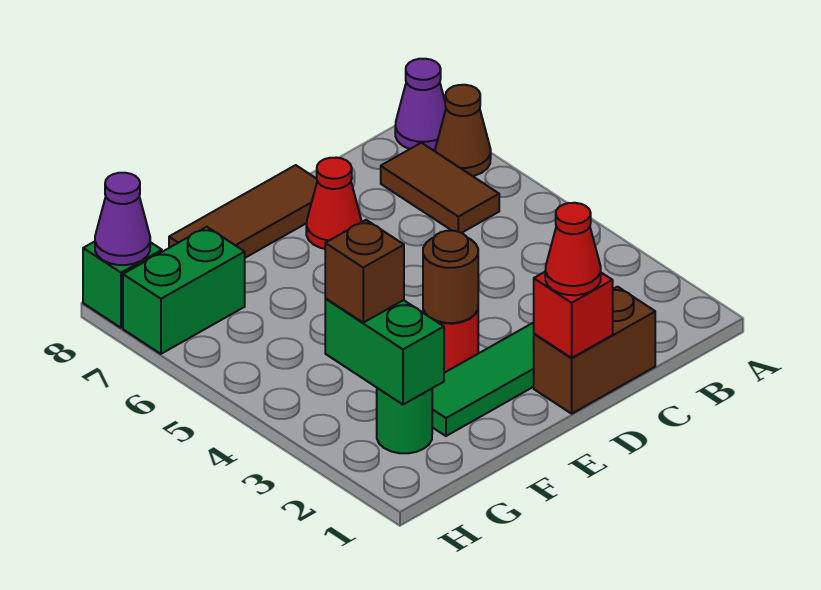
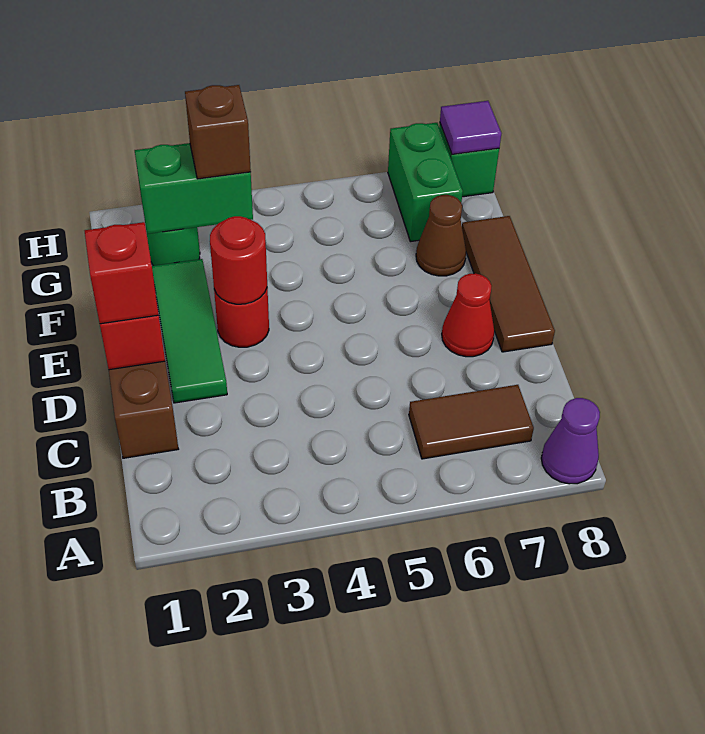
brown 1x1 cone [435,85,491,176] -> brown 1x1 cone moved to [416,195,466,276]
red 1x1 cone [545,203,601,295] -> red 1x1 brick [85,222,159,324]
brown 1x1 round brick [423,231,478,323] -> red 1x1 round brick [210,216,267,304]
purple 1x1 cone [95,173,150,265] -> purple 1x1 tile [440,101,502,154]

